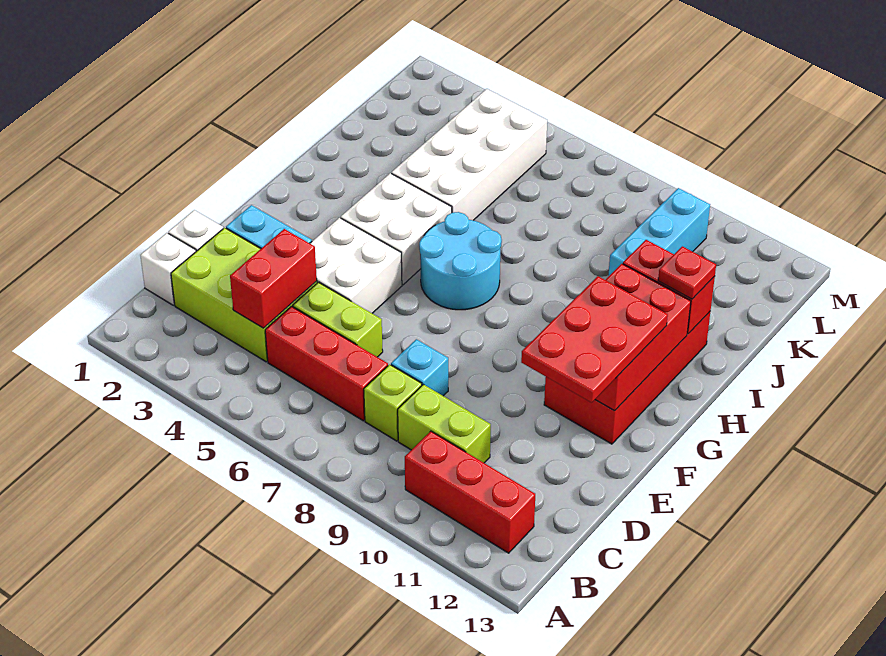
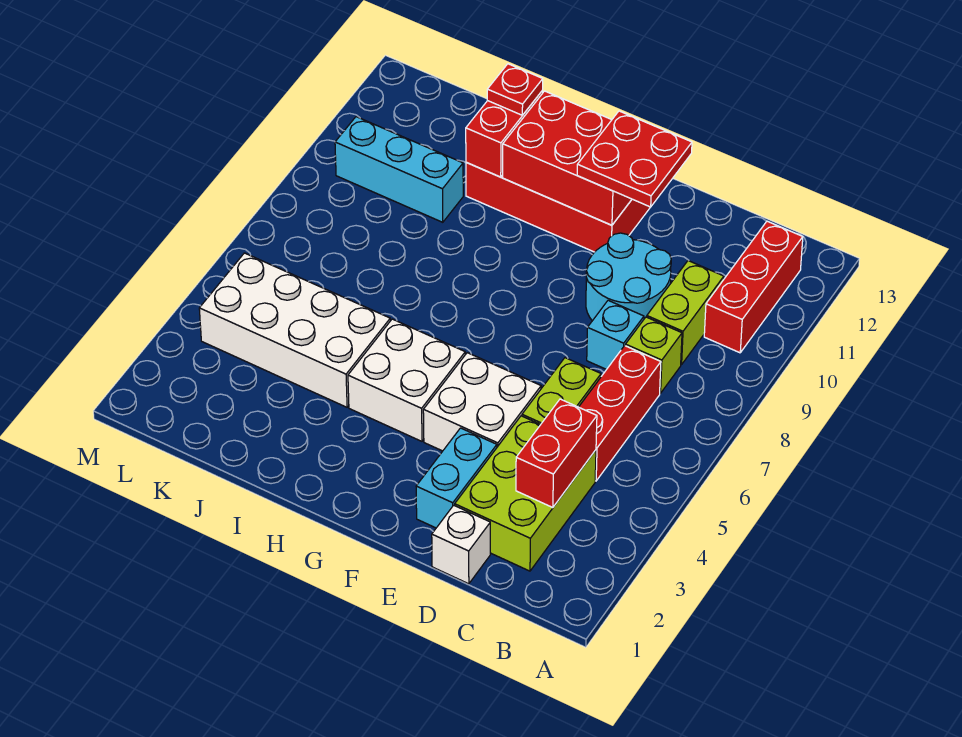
white 1x1 brick [140,233,196,305] -> none
red 1x2 brick [230,229,317,328] -> red 1x2 brick turned to [516,399,597,508]
red 2x3 plate [521,276,668,403] -> red 2x2 plate [577,111,692,207]
cyan 2x2 round brick [419,212,502,310] -> cyan 2x2 round brick moved to [586,233,671,321]

